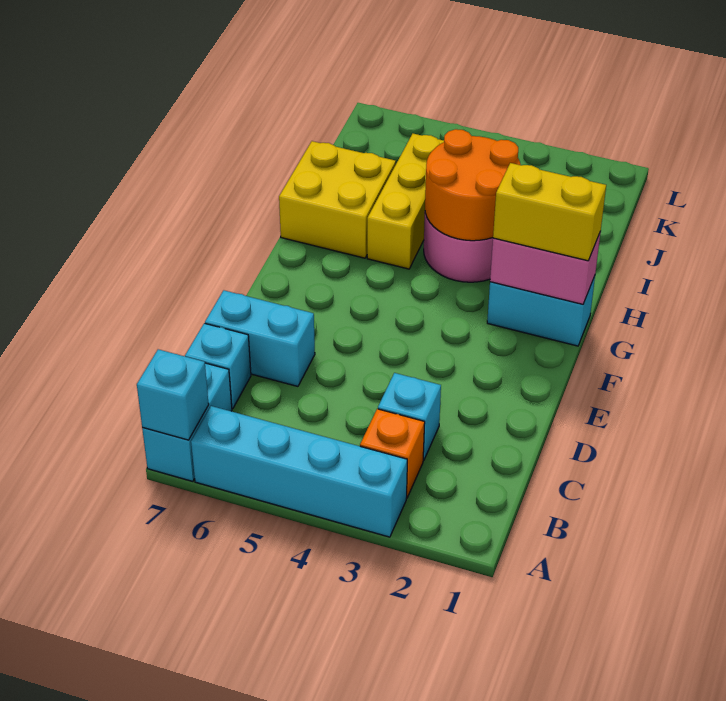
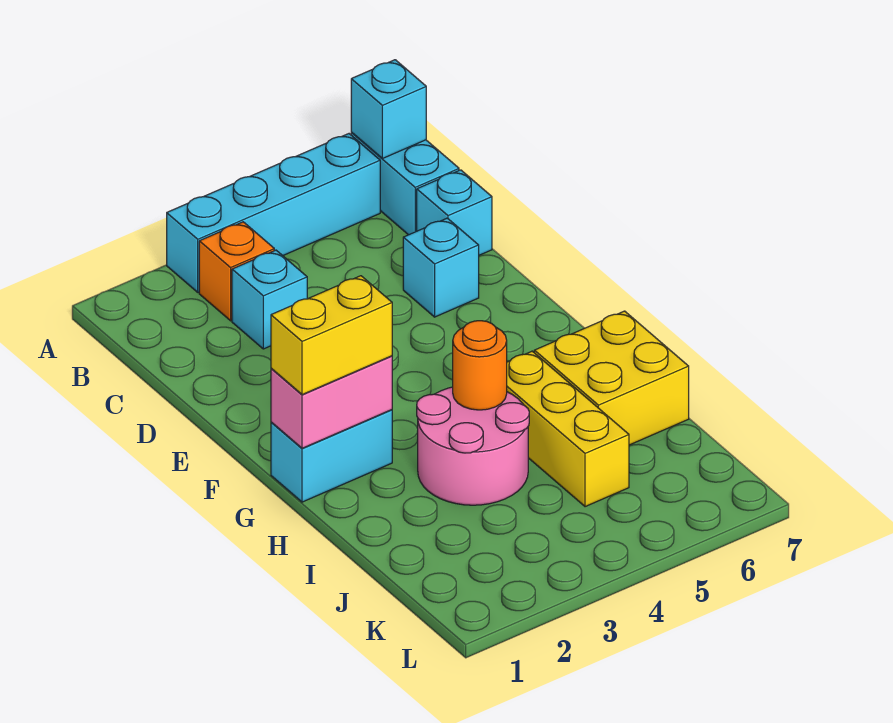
cyan 1x2 brick [205,290,315,386] -> cyan 1x1 brick [403,218,479,317]
orange 2x2 round brick [425,129,520,241] -> orange 1x1 round brick [453,321,507,410]

